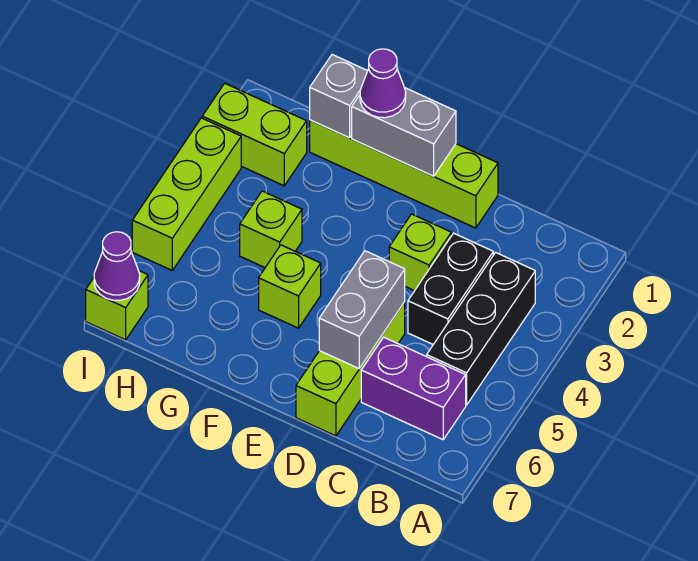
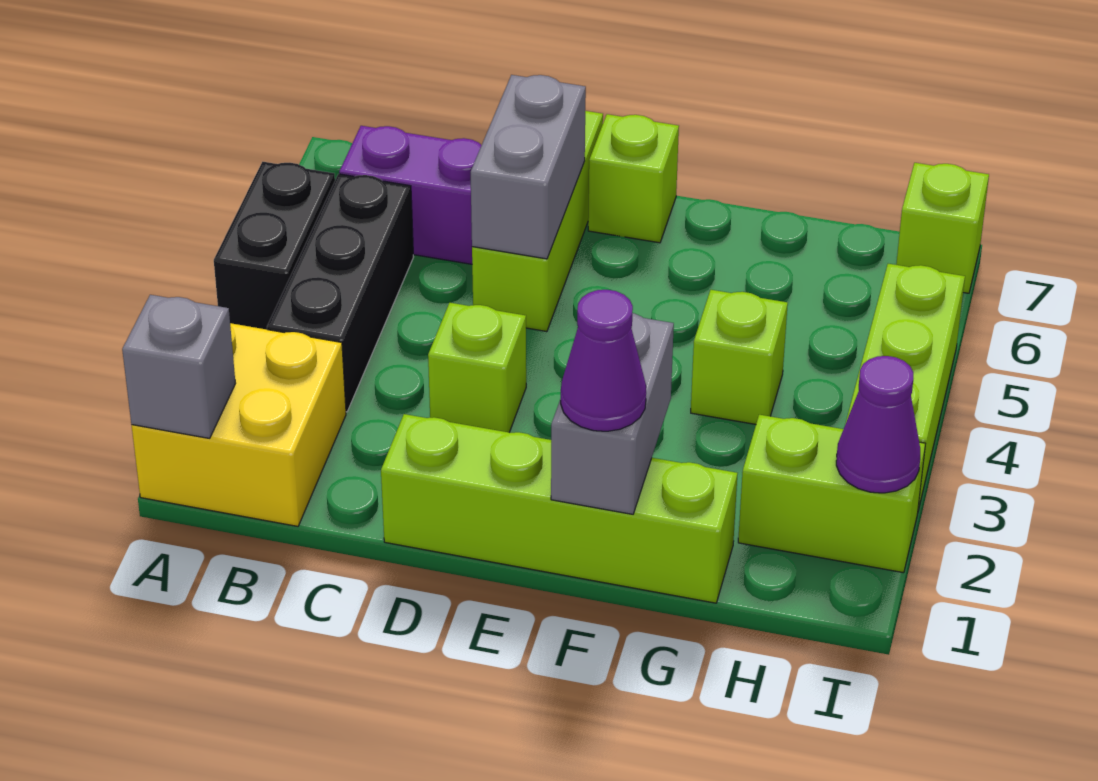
none -> yellow 2x2 brick [132,323,346,526]
black 1x2 brick [408,233,493,344] -> black 1x2 brick moved to [214,162,335,329]
grey 1x2 brick [352,87,456,176] -> grey 1x2 brick turned to [551,313,674,514]
lime 1x1 brick [259,245,321,328] -> lime 1x1 brick moved to [588,114,679,243]
grey 1x1 brick [310,55,367,138] -> grey 1x1 brick moved to [122,295,236,438]
purple 1x1 cone [94,232,140,300] -> purple 1x1 cone moved to [836,356,920,493]

